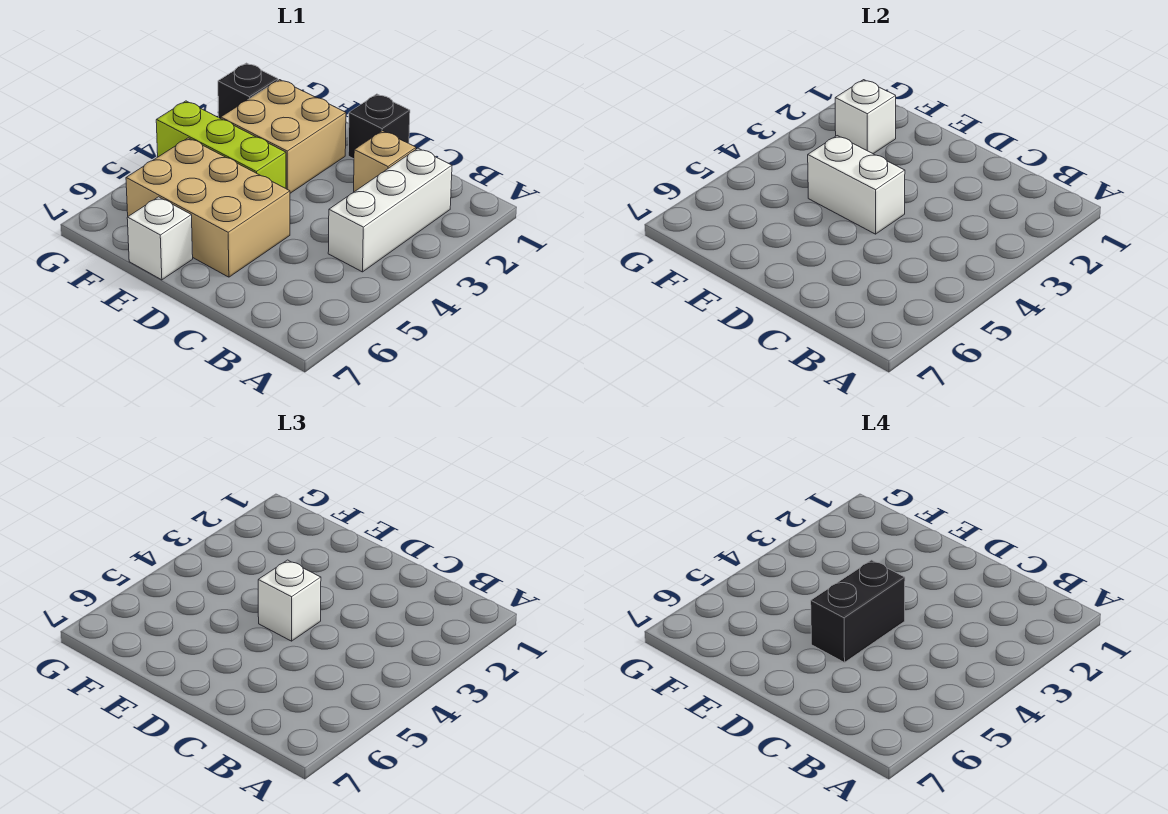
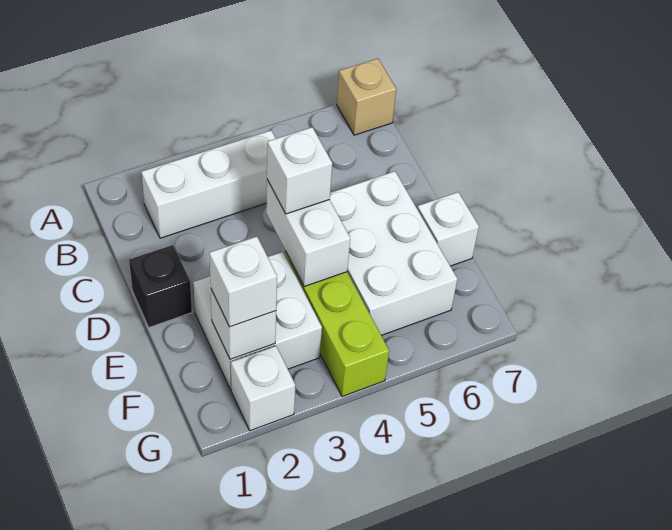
tan 1x1 brick [354,131,416,192] -> tan 1x1 brick moved to [337,59,396,135]
black 1x2 brick [811,560,905,662] -> none
tan 2x3 brick [126,138,290,277] -> white 2x3 brick [330,171,457,335]
tan 2x2 brick [221,80,346,193] -> white 2x2 brick [193,252,322,390]
none -> white 1x1 brick [209,237,277,327]
black 1x1 brick [218,63,278,118] -> white 1x1 brick [231,346,295,431]

